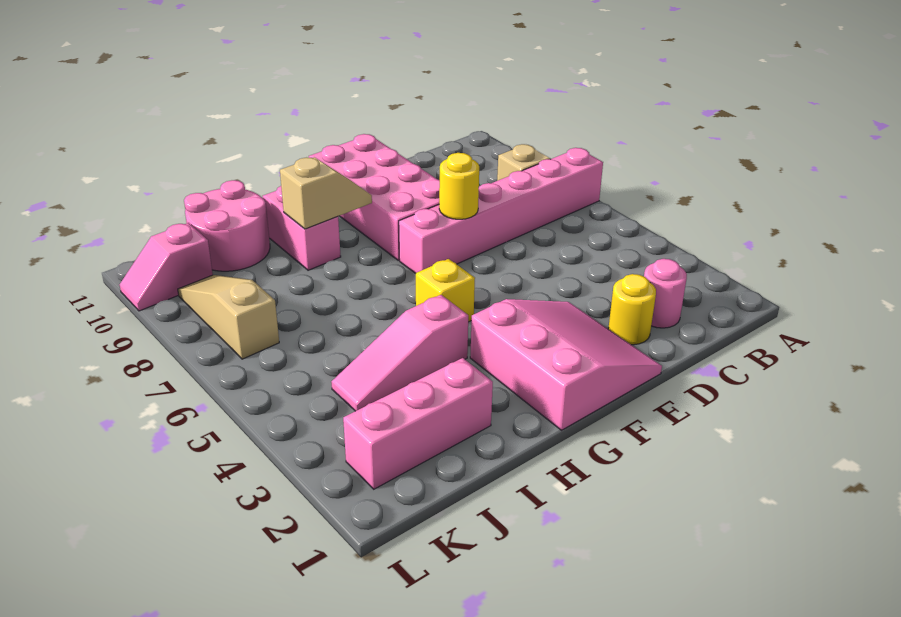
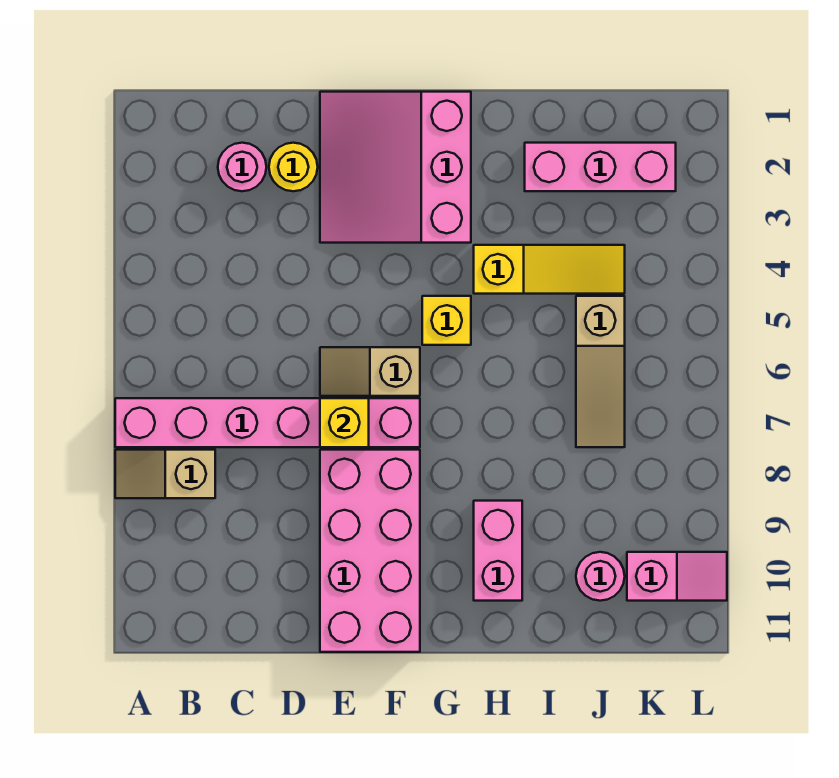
yellow 1x1 round brick [439,153,479,219] -> yellow 1x1 brick [320,398,369,447]
tan 1x2 slope [280,157,372,229] -> tan 1x2 slope moved to [320,347,420,396]
pink 1x3 slope [331,295,468,411] -> yellow 1x3 slope [474,245,625,294]
pink 2x2 round brick [184,180,270,271] -> pink 1x1 round brick [576,552,625,601]
tan 1x3 slope [178,275,279,359] -> tan 1x3 slope moved to [576,296,625,447]

